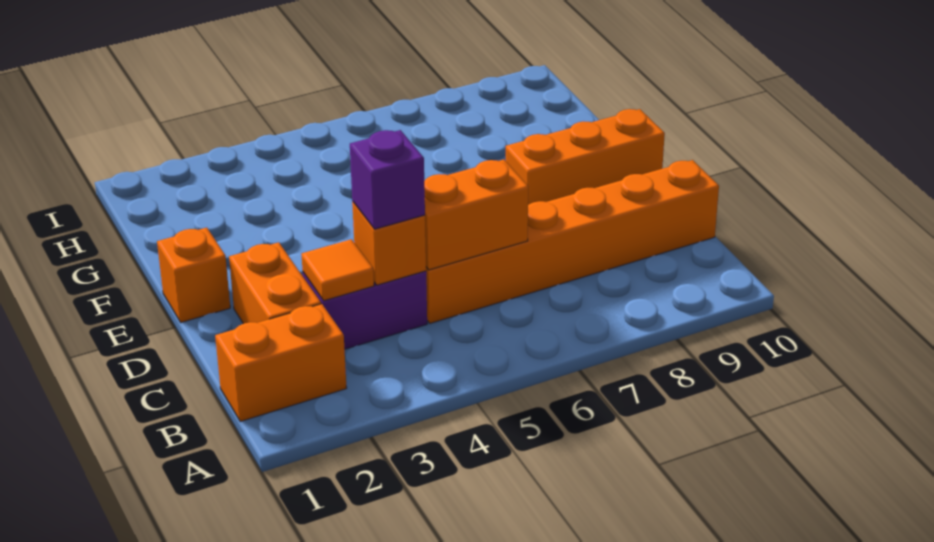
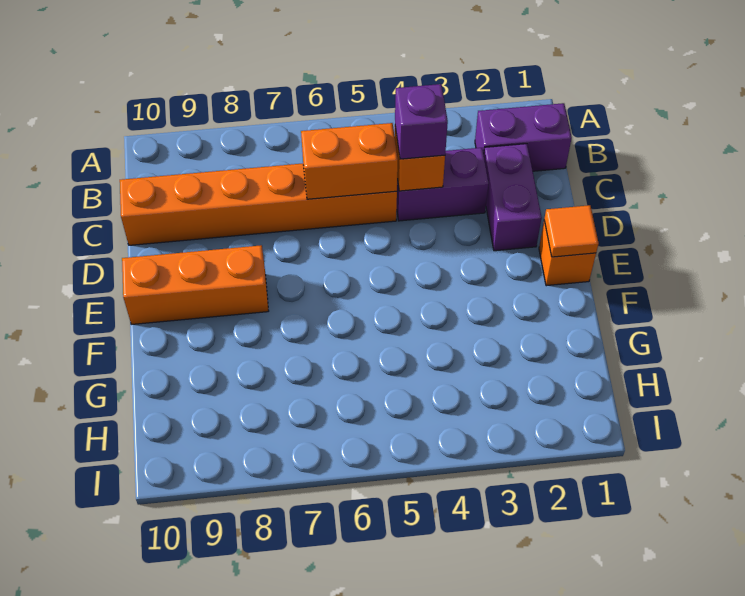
orange 1x2 brick [215,304,347,421] -> purple 1x2 brick [475,103,572,171]
orange 1x2 brick [229,242,321,324] -> purple 1x2 brick [484,144,542,251]
orange 1x1 tile [301,239,374,301] -> orange 1x1 tile moved to [544,205,599,257]

